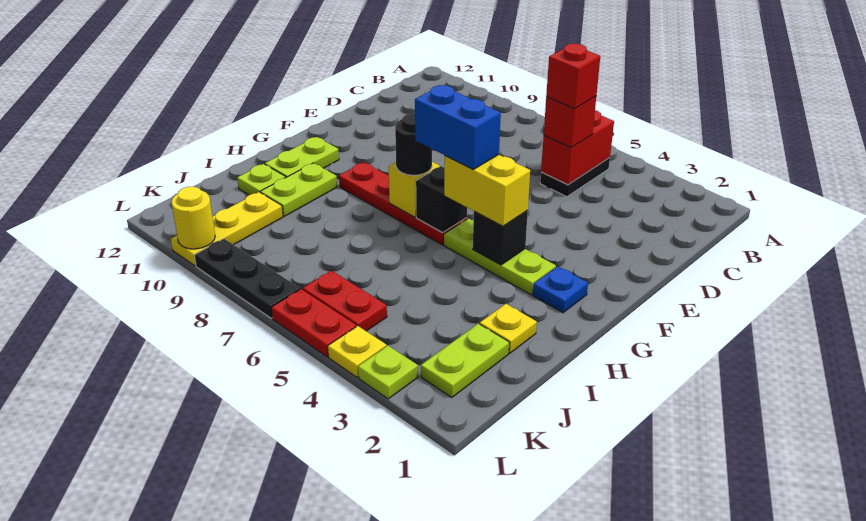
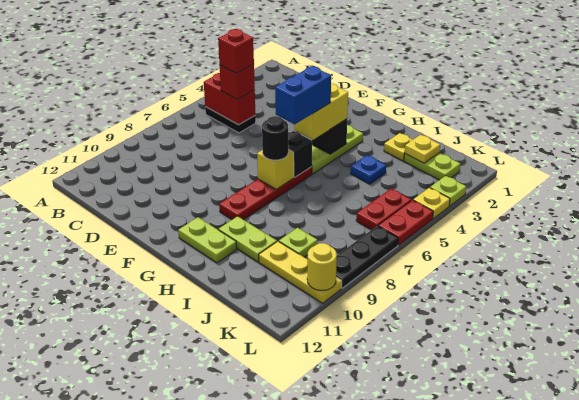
blue 1x1 plate [533,266,588,313] -> blue 1x1 plate moved to [351,155,386,184]
lime 1x1 plate [237,164,286,195] -> lime 1x1 plate moved to [279,228,317,257]
none -> yellow 1x1 plate [405,135,440,163]

